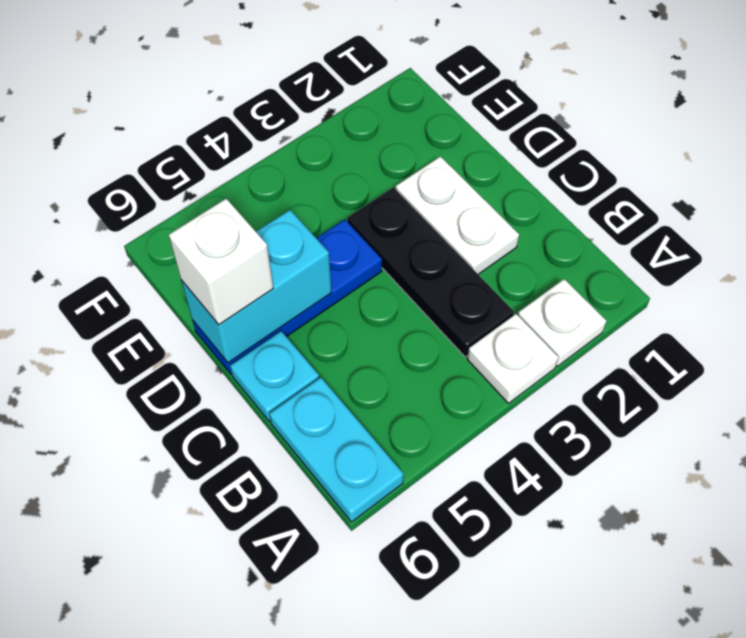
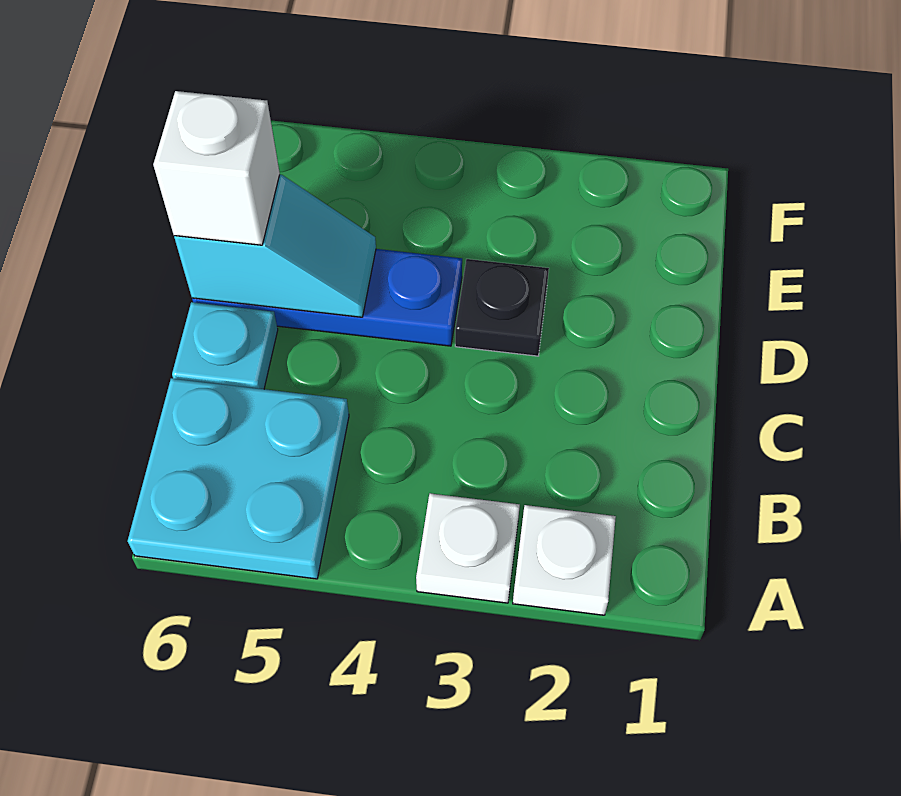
cyan 1x2 plate [269,377,404,522] -> cyan 2x2 plate [128,378,349,579]
black 1x3 plate [347,187,514,357] -> black 1x1 plate [455,259,549,356]
white 1x2 plate [396,157,519,274] -> none
cyan 1x2 brick [181,210,331,363] -> cyan 1x2 slope [174,175,376,317]

